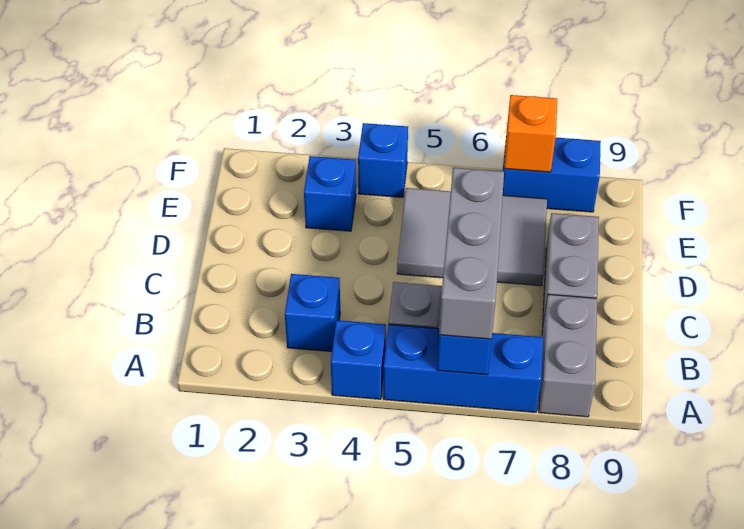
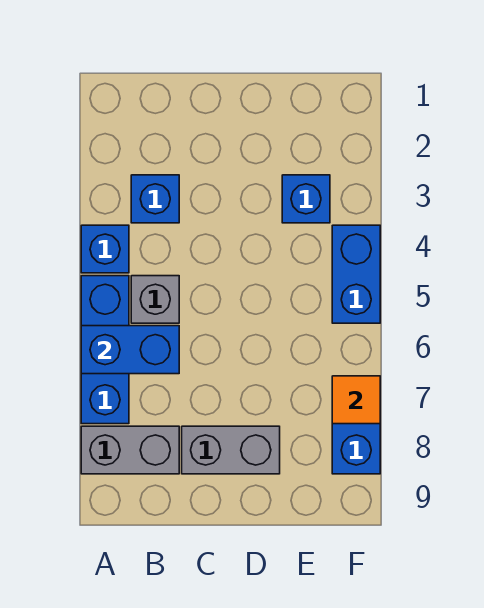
grey 1x3 brick [439,168,504,339] -> none
grey 2x3 tile [397,188,547,286] -> none
blue 1x1 brick [358,123,408,197] -> blue 1x2 brick [332,225,380,323]
orange 1x1 brick [504,95,557,172] -> orange 1x1 tile [332,376,380,424]

